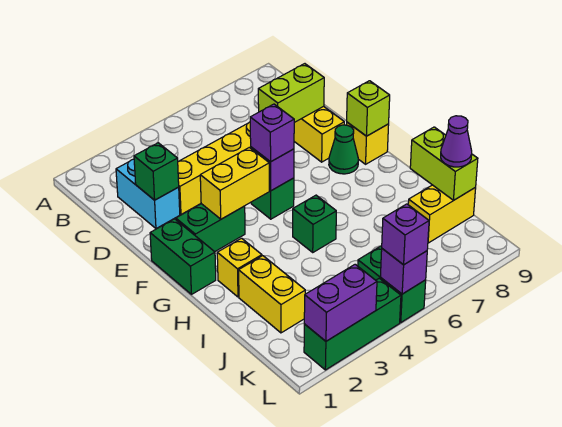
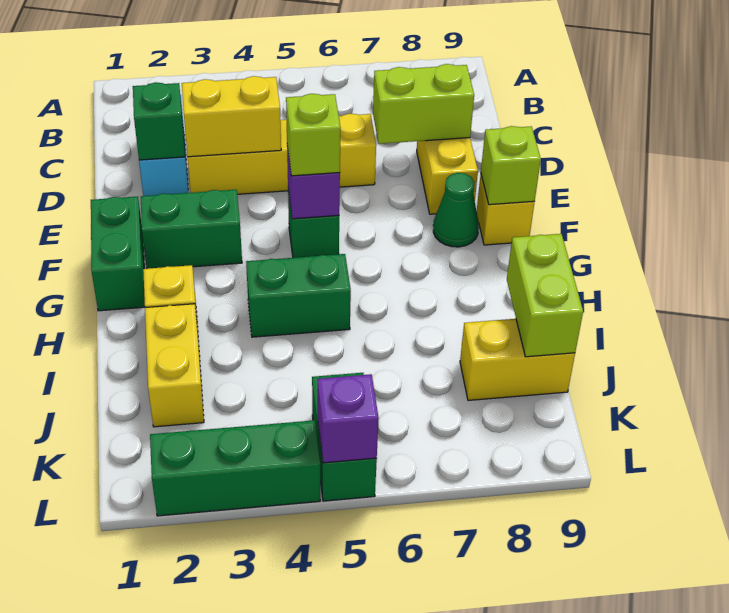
yellow 1x2 brick [200,147,269,219] -> yellow 1x2 brick moved to [182,76,281,157]
purple 1x1 brick [250,104,294,162] -> lime 1x1 brick [286,94,341,176]
green 1x1 brick [293,195,336,252] -> green 1x2 brick [246,254,351,337]
purple 1x1 cone [441,116,472,167] -> none
purple 1x2 brick [304,264,377,341] -> none
purple 1x1 brick [382,204,429,265] -> none

